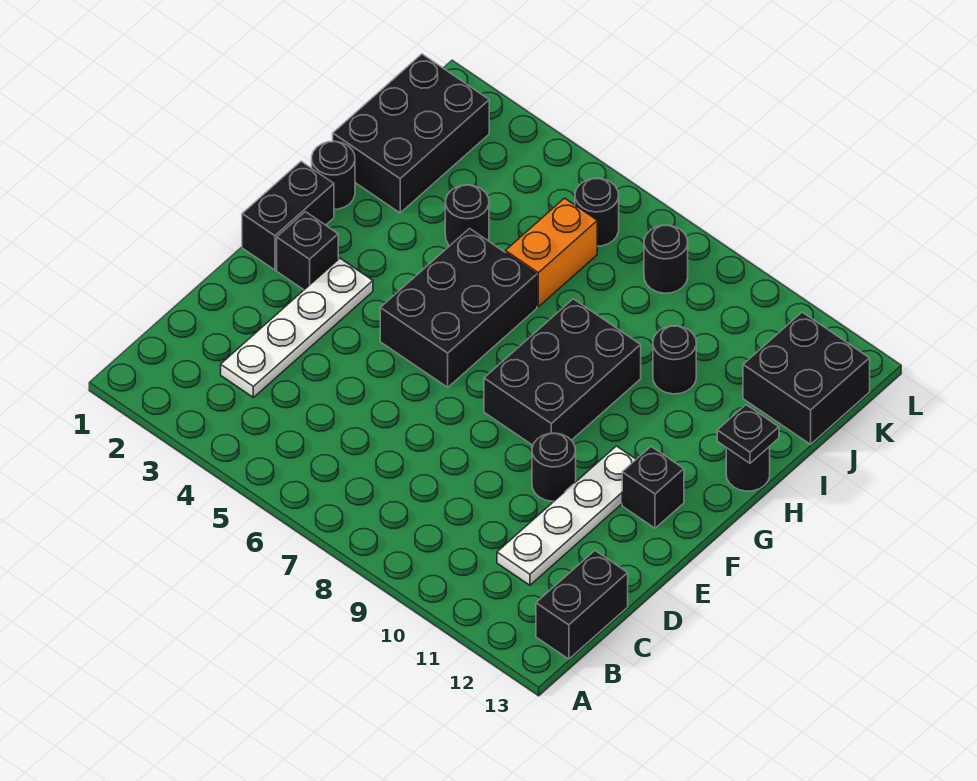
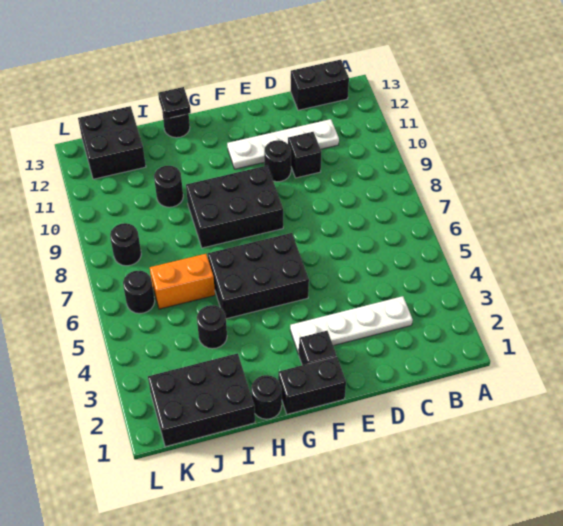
black 1x1 brick [622,447,684,528] -> black 1x1 brick moved to [288,132,321,178]

